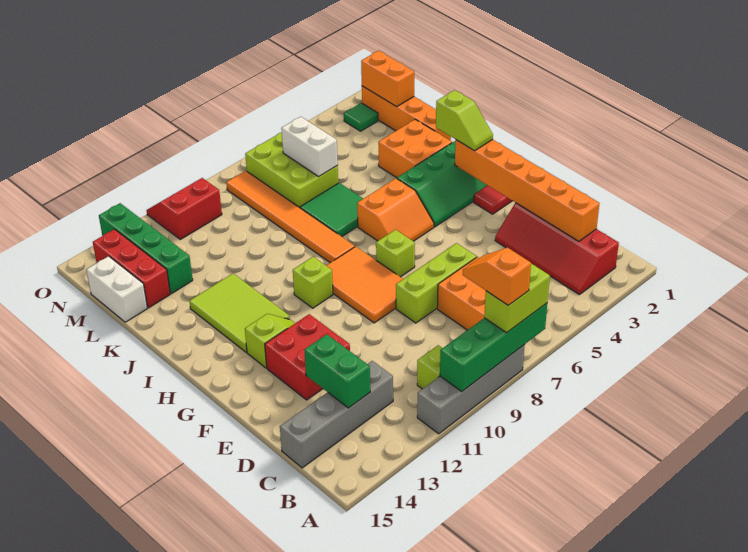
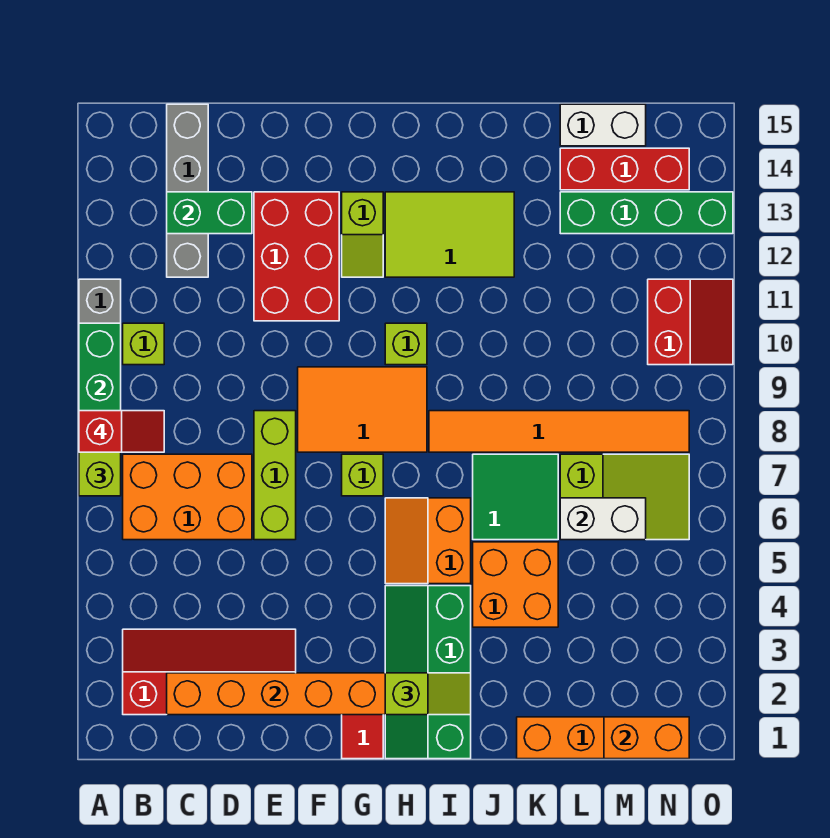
orange 1x2 slope [463,248,531,305] -> red 1x2 slope [79,411,164,452]
red 2x2 brick [265,314,350,400] -> red 2x3 brick [254,192,339,321]
lime 1x2 slope [436,90,493,151] -> lime 1x2 slope turned to [385,673,471,715]
orange 2x2 brick [378,119,452,178] -> orange 2x2 brick moved to [473,542,558,627]
lime 2x3 brick [245,132,338,208] -> lime 2x3 slope [560,454,689,540]
green 1x1 tile [344,103,378,131] -> none

